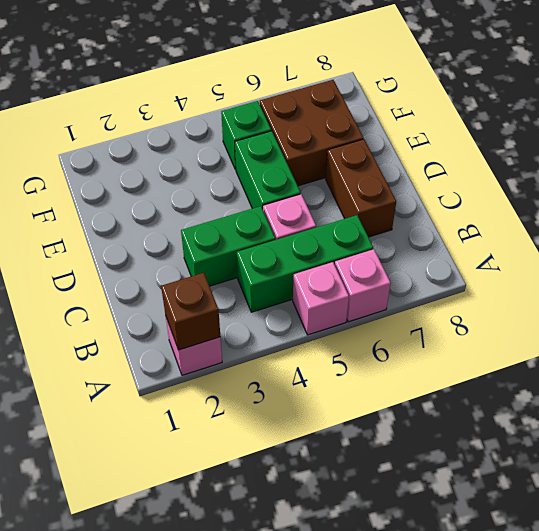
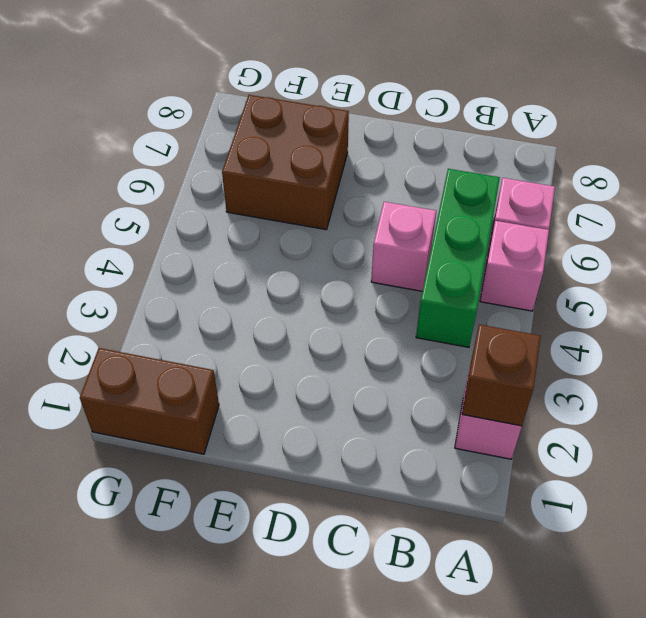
green 1x2 brick [181,206,275,286] -> none
brown 1x2 brick [326,139,396,237] -> brown 1x2 brick moved to [80,348,219,454]
green 1x2 brick [235,131,301,209] -> none
green 1x1 brick [221,101,271,170] -> none

